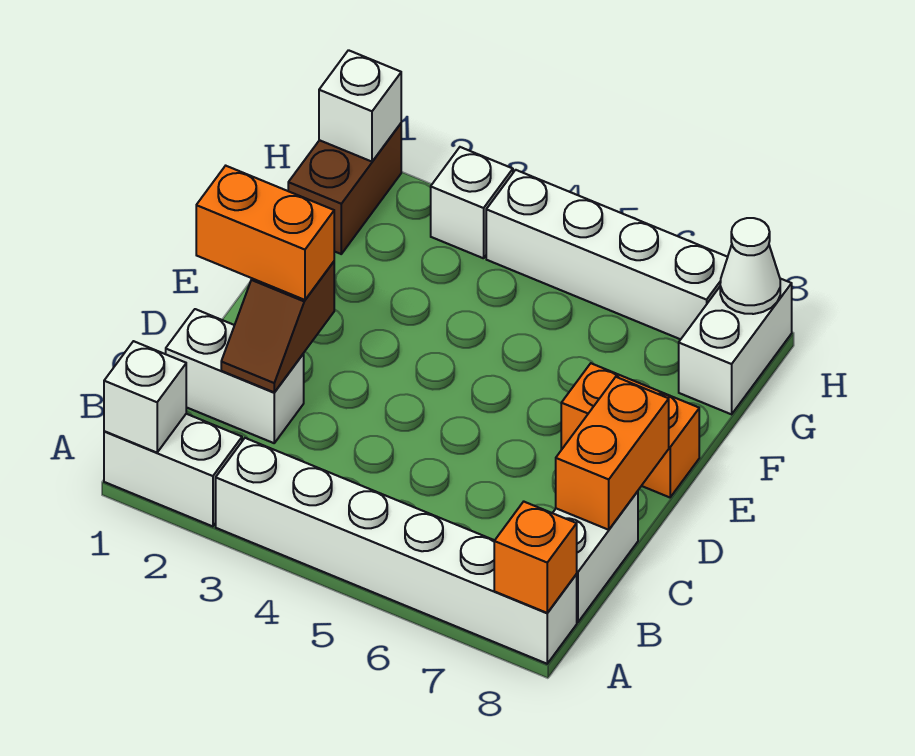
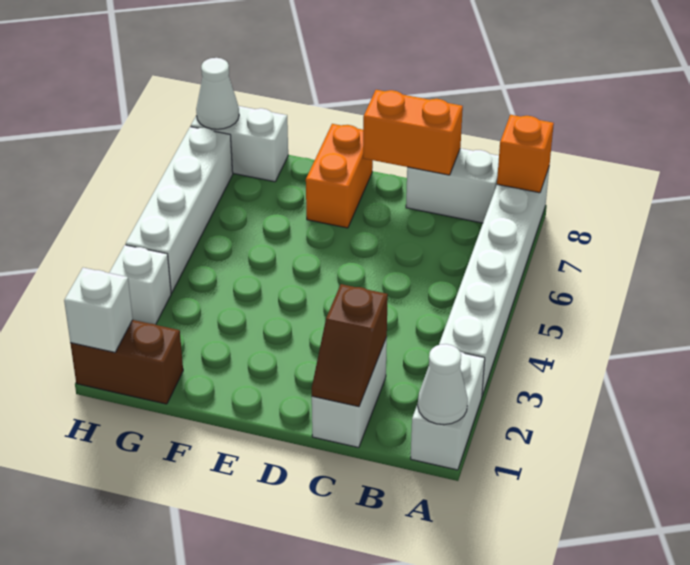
white 1x1 brick [104,341,186,453] -> white 1x1 cone [418,344,468,425]
brown 1x2 slope [221,262,334,392] -> brown 1x2 slope turned to [312,284,388,407]
orange 1x2 brick [196,166,334,300] -> none

